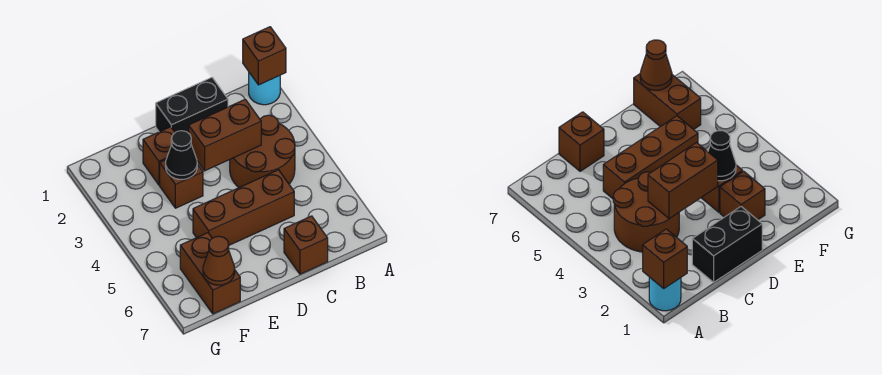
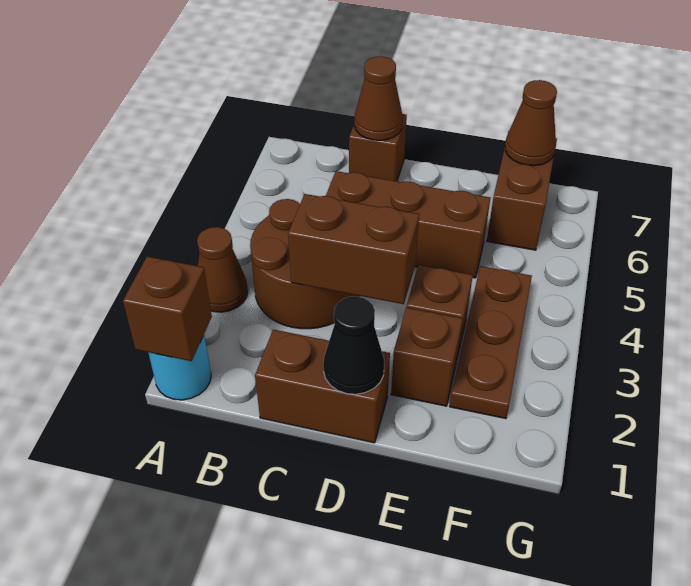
none -> brown 1x1 cone [197,227,248,312]
black 1x2 brick [156,78,228,133] -> brown 1x2 brick [255,330,390,443]
none -> brown 1x1 cone [354,56,403,140]
black 1x1 cone [166,131,197,179] -> black 1x1 cone moved to [323,296,384,394]
none -> brown 1x3 plate [450,266,532,419]

